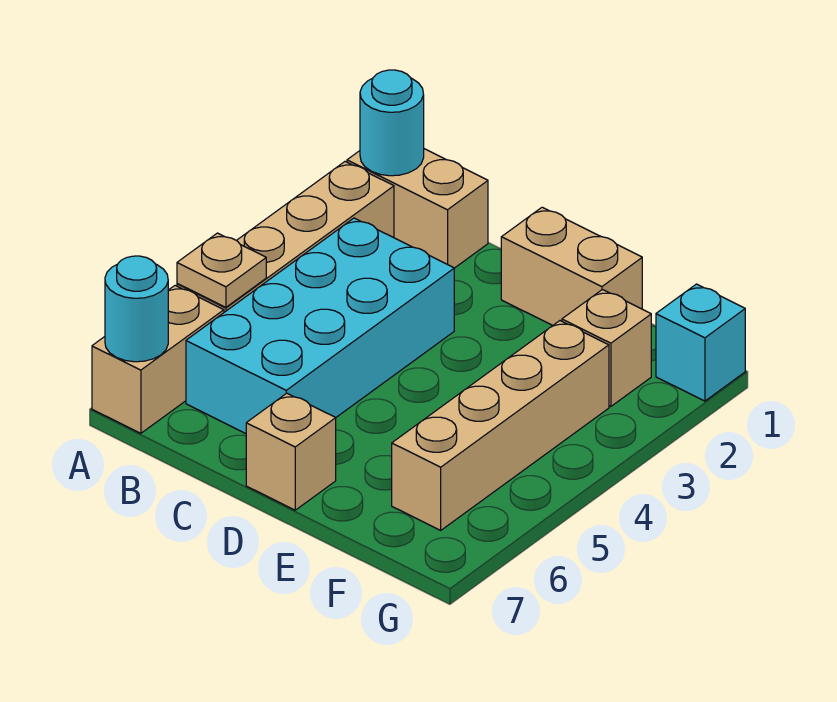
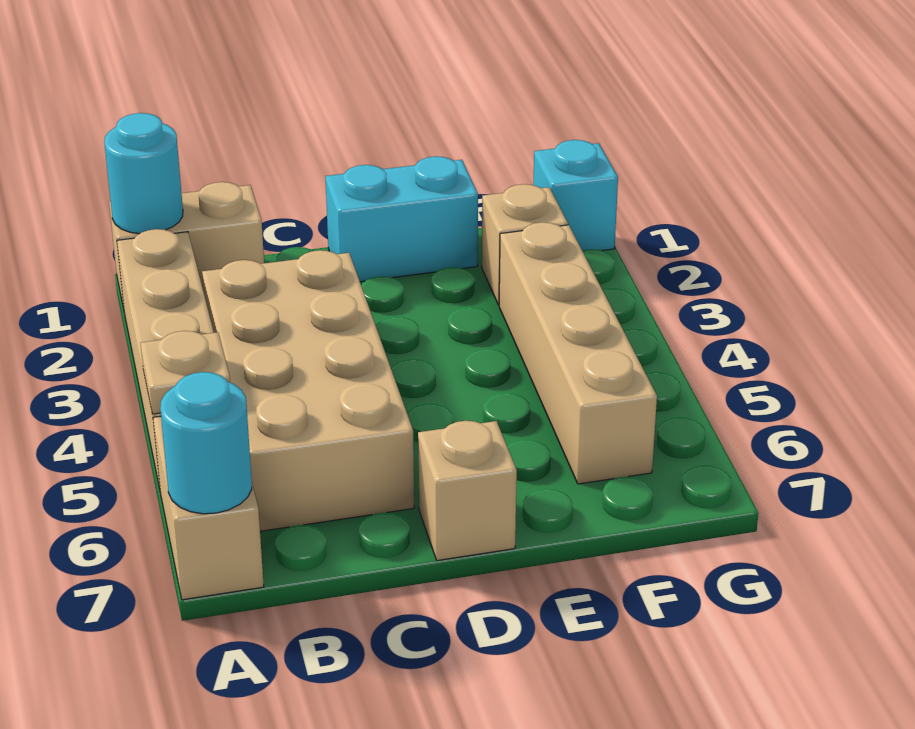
cyan 2x4 brick [186,218,454,434] -> tan 2x4 brick [202,250,414,531]
tan 1x2 brick [501,207,642,326] -> cyan 1x2 brick [325,156,478,282]

